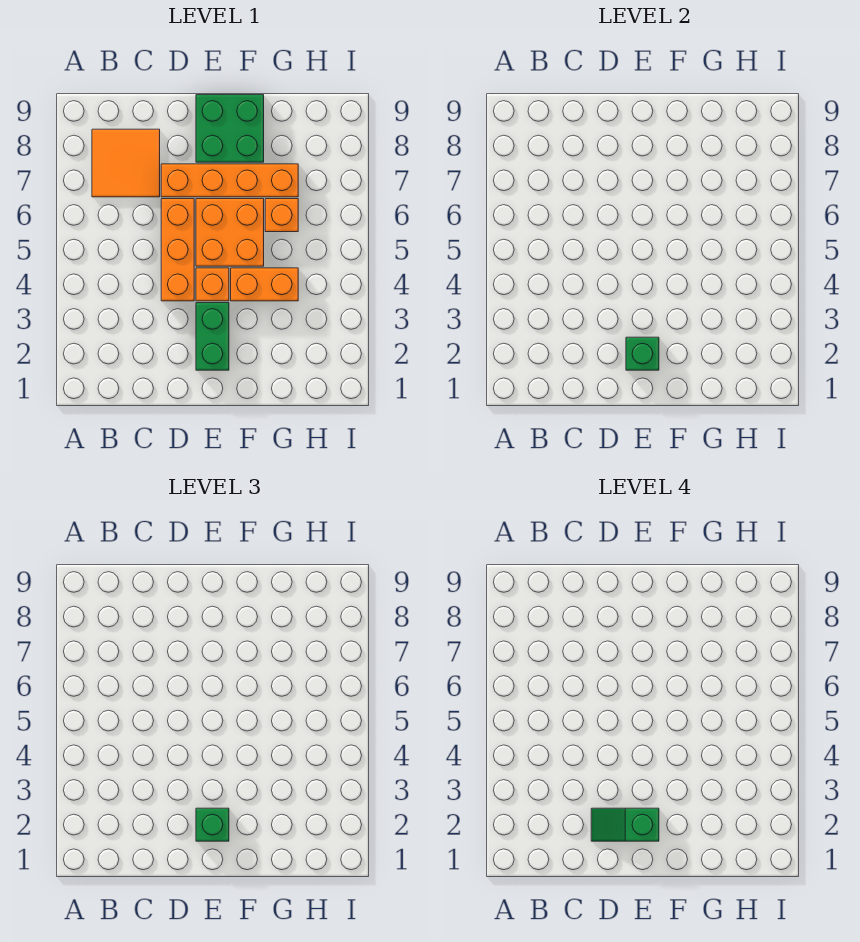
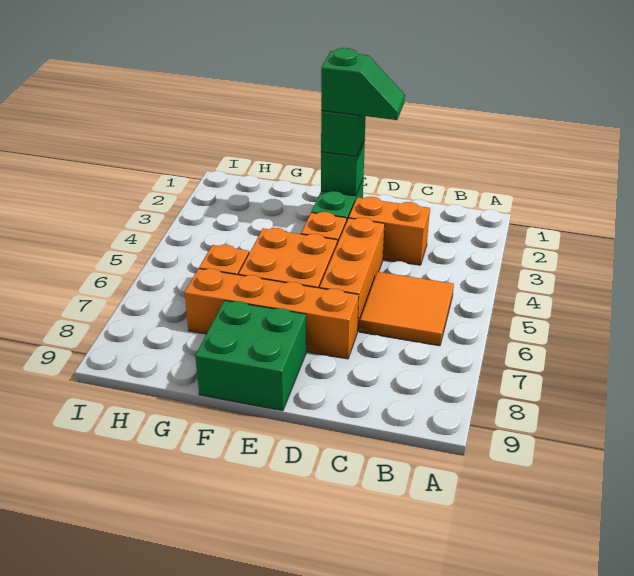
orange 2x2 tile [92,129,160,197] -> orange 2x2 tile moved to [360,272,454,346]
orange 1x2 brick [231,268,298,301] -> orange 1x2 brick moved to [349,197,430,265]

